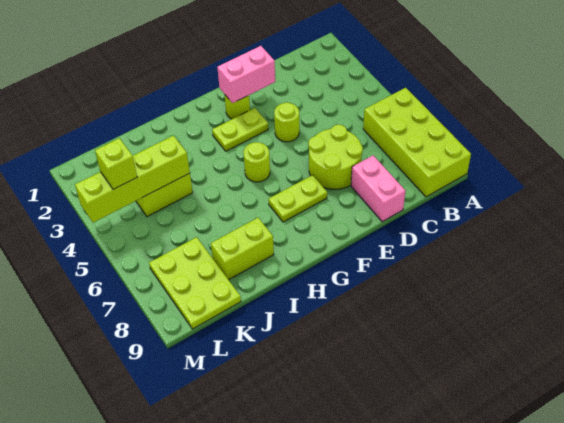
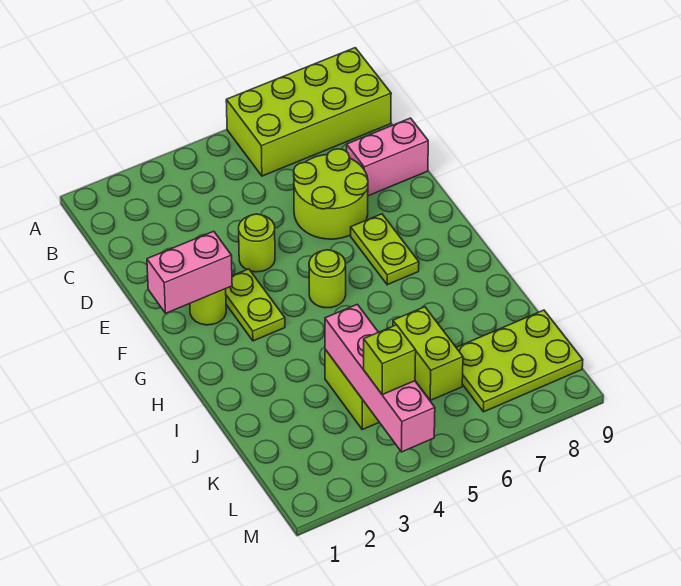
pink 1x2 brick [217,46,275,103] -> pink 1x2 brick turned to [147,231,232,313]
lime 1x2 brick [211,218,274,280] -> lime 1x2 brick moved to [393,307,463,400]
lime 1x4 brick [75,135,190,223] -> pink 1x4 brick [325,304,435,452]

